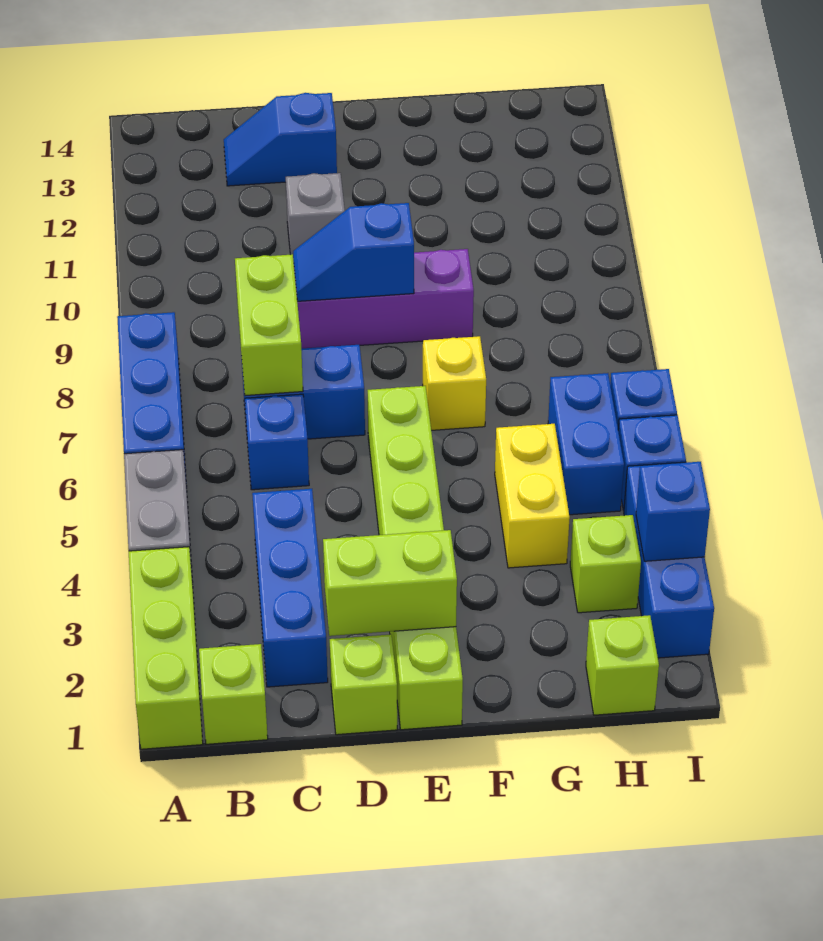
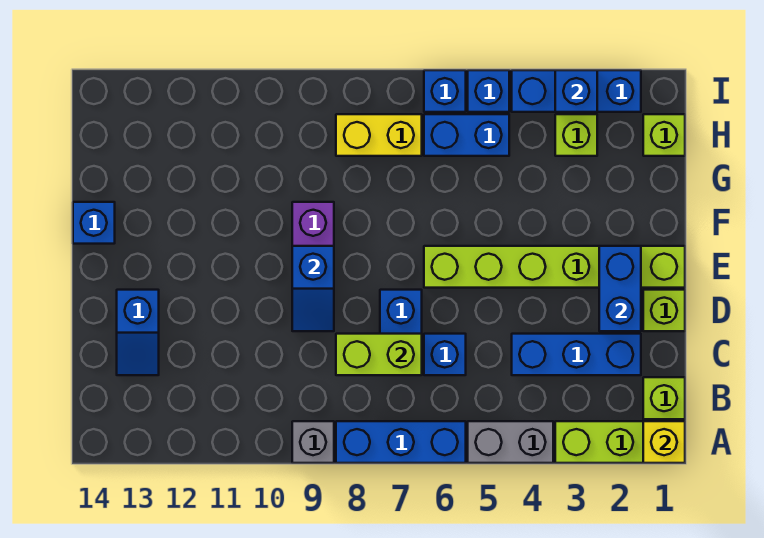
lime 1x2 brick [323,530,457,636] -> blue 1x2 brick [599,246,641,331]
grey 1x1 brick [286,173,345,261] -> grey 1x1 brick moved to [292,421,334,463]
yellow 1x1 brick [423,336,486,430] -> yellow 1x1 brick moved to [643,421,685,463]
none -> blue 1x1 brick [73,202,115,244]
yellow 1x2 brick [495,424,570,568] -> yellow 1x2 brick moved to [336,114,422,156]

